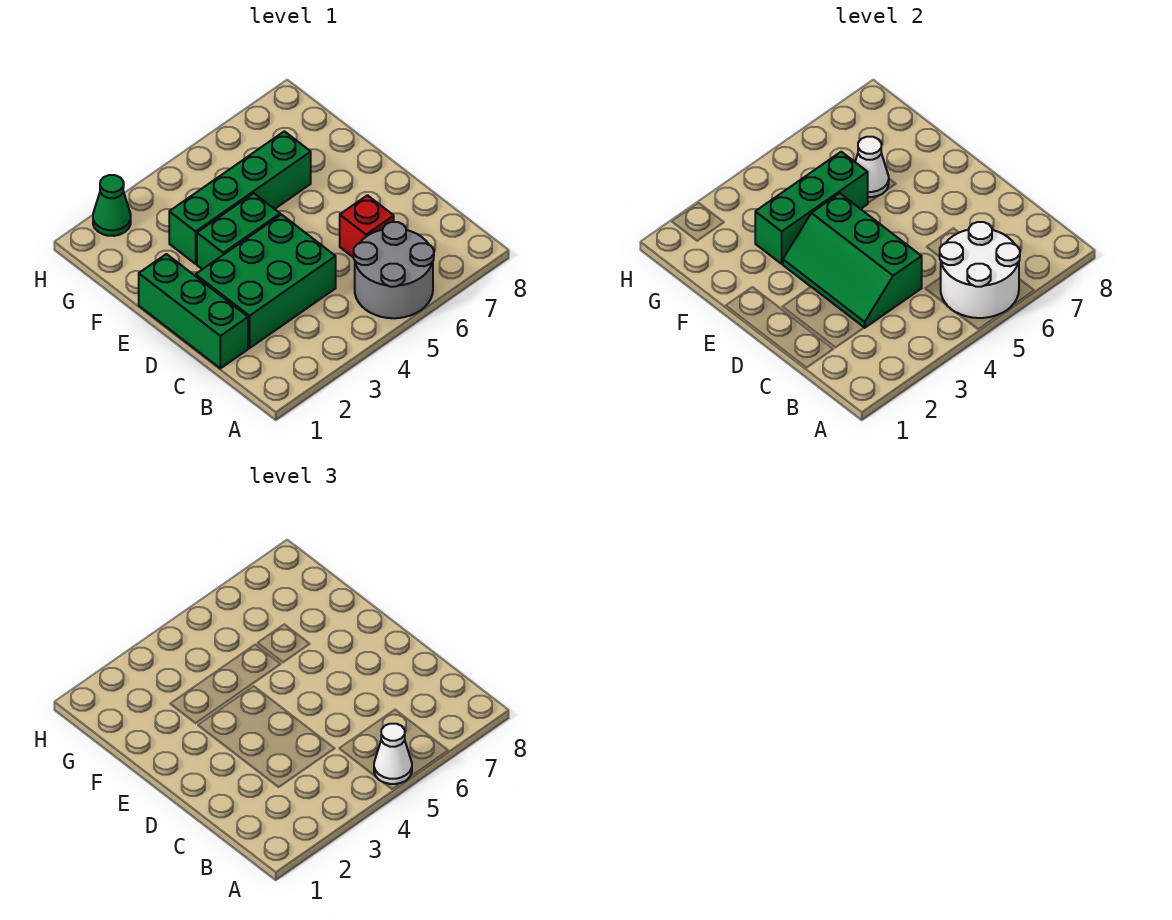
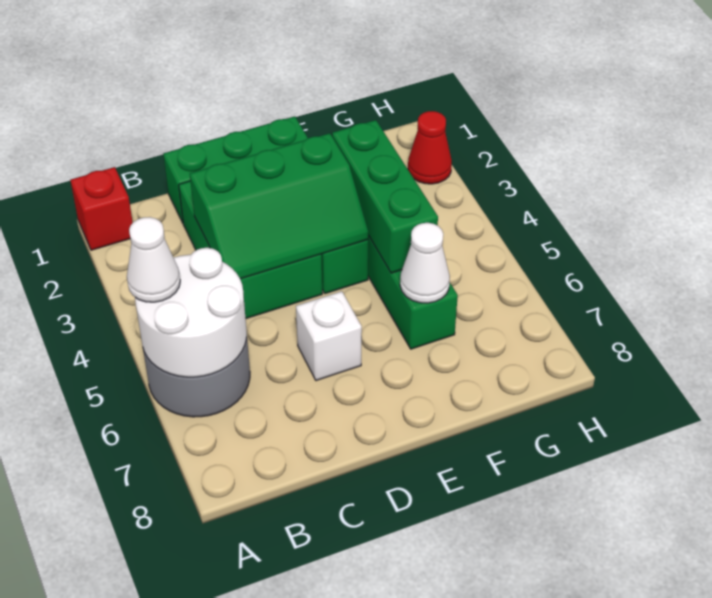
green 2x3 slope [783,193,922,328] -> green 2x3 slope turned to [190,133,368,279]
red 1x1 brick [340,195,394,258] -> red 1x1 brick moved to [70,167,133,250]
none -> white 1x1 brick [296,291,362,381]
green 1x1 cone [93,175,131,236] -> red 1x1 cone [408,111,452,184]

